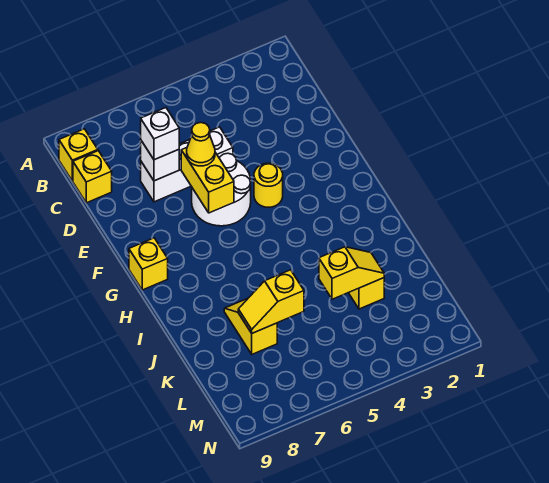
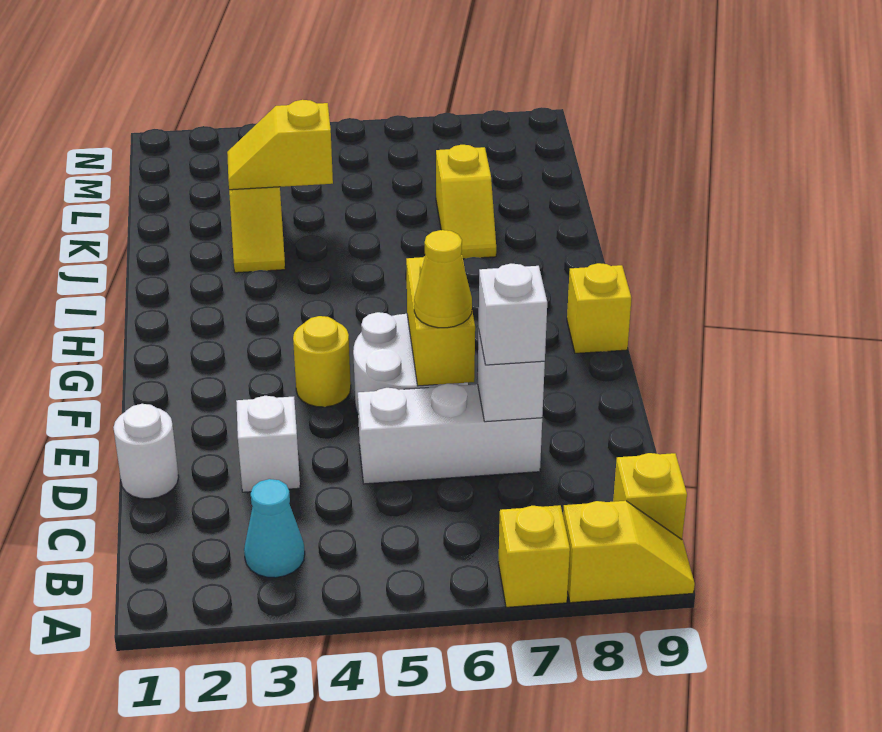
none -> cyan 1x1 cone [244,479,305,578]
yellow 1x1 brick [73,151,112,203] -> yellow 1x1 brick moved to [498,505,570,607]
none -> white 1x1 round brick [113,404,179,499]
none -> white 1x1 brick [236,396,300,492]
yellow 1x2 slope [238,270,304,333] -> yellow 1x2 slope moved to [563,501,695,603]

